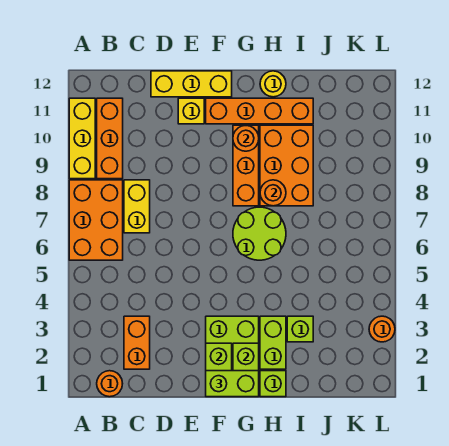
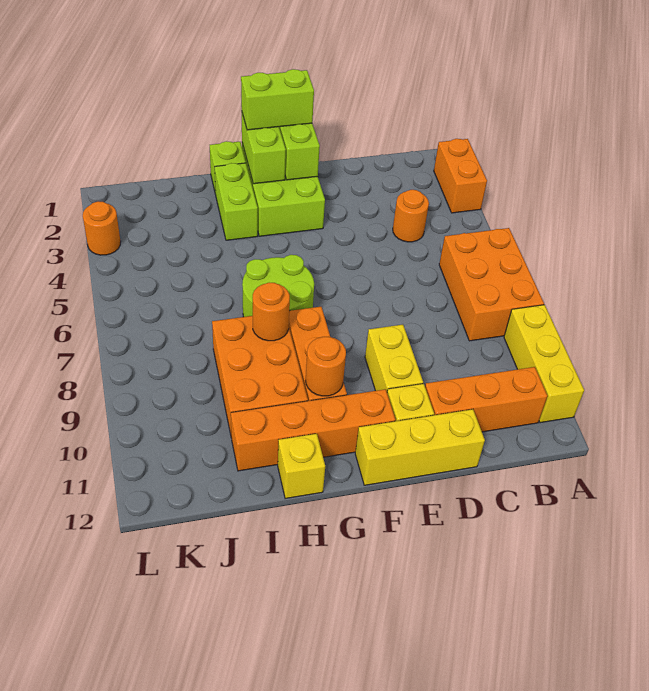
orange 1x1 round brick [97,371,123,397] -> orange 1x1 round brick moved to [393,190,429,242]
orange 1x3 brick [97,98,123,179] -> orange 1x3 brick turned to [425,367,548,432]
orange 1x2 brick [124,316,150,369] -> orange 1x2 brick moved to [434,139,487,213]
yellow 1x2 brick [124,180,150,233] -> yellow 1x2 brick moved to [365,325,423,391]
yellow 1x1 round brick [260,71,286,97] -> yellow 1x1 brick [278,434,325,499]
lime 1x1 brick [287,316,313,342] -> none

